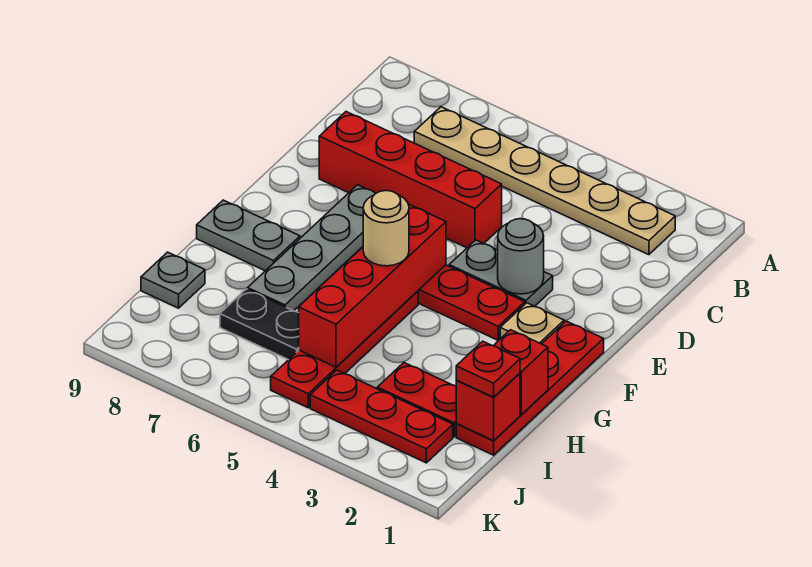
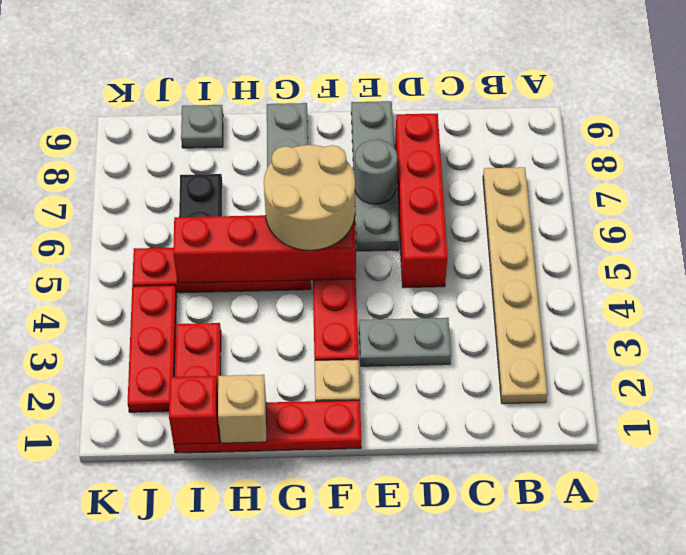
grey 1x2 plate [449,240,553,306] -> grey 1x2 plate turned to [359,318,451,366]
grey 1x1 round brick [498,219,544,294] -> grey 1x1 round brick moved to [355,140,397,204]
grey 1x4 plate [248,185,376,311] -> grey 1x4 plate turned to [351,101,399,251]
tan 1x1 round brick [363,191,409,266] -> tan 2x2 round brick [264,145,355,250]
red 1x1 brick [493,330,548,415] -> tan 1x1 brick [218,375,266,443]
red 1x1 plate [456,341,520,397] -> none

